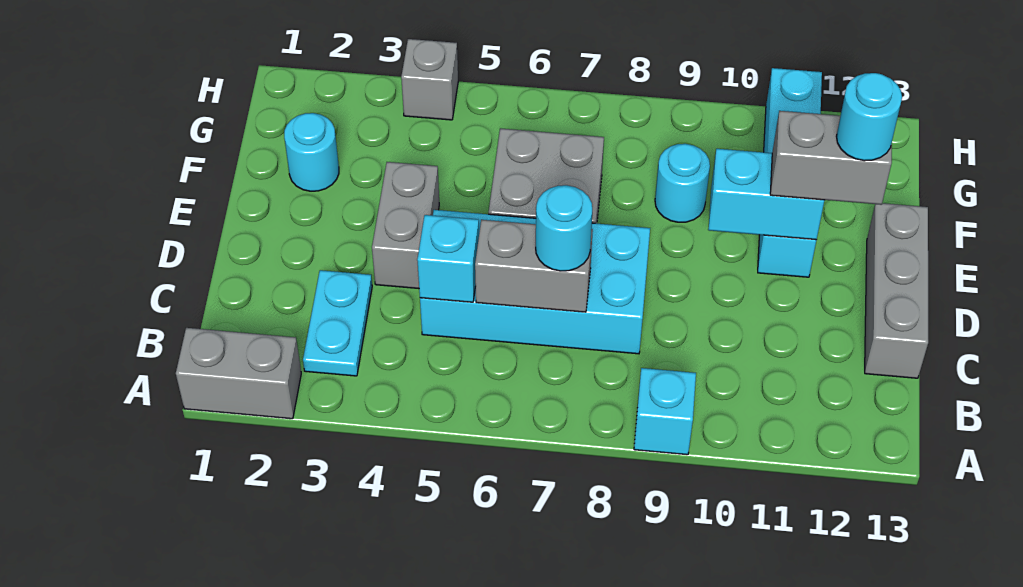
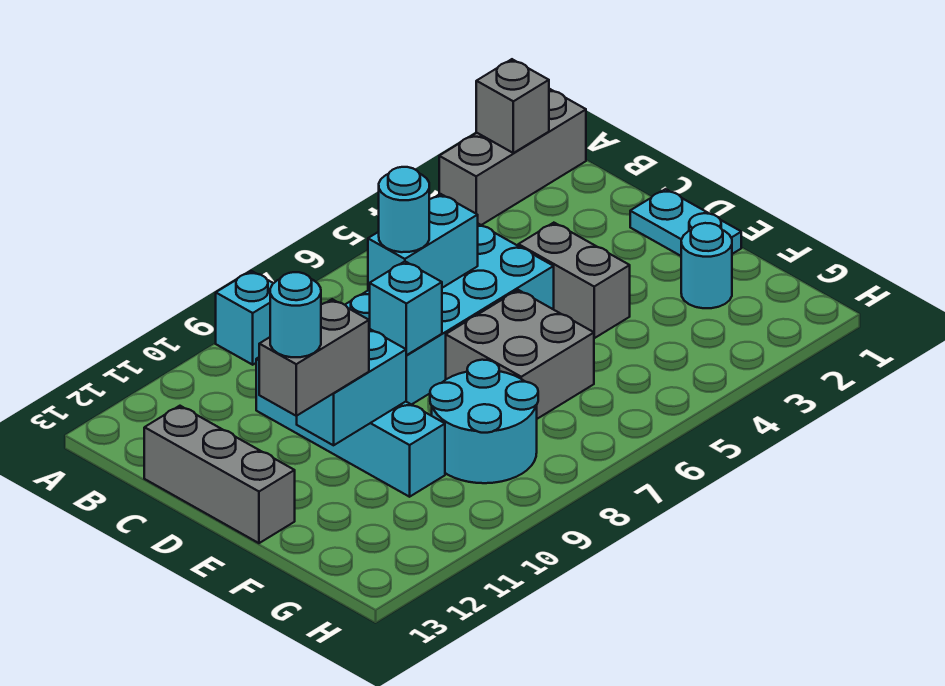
grey 1x2 brick [176,328,301,419] -> grey 1x3 brick [439,89,586,225]
cyan 1x2 plate [303,270,372,376] -> cyan 1x2 plate moved to [630,189,741,256]
cyan 1x1 brick [417,215,479,302] -> cyan 1x1 brick moved to [370,261,442,355]
grey 1x2 brick [475,220,593,312] -> cyan 1x2 brick [368,194,478,291]
cyan 1x4 brick [758,68,822,277] -> cyan 1x4 brick moved to [256,357,445,497]
cyan 1x1 round brick [655,144,710,222] -> cyan 2x2 round brick [430,360,538,483]
grey 1x1 brick [401,39,458,120] -> grey 1x1 brick moved to [476,59,549,153]

